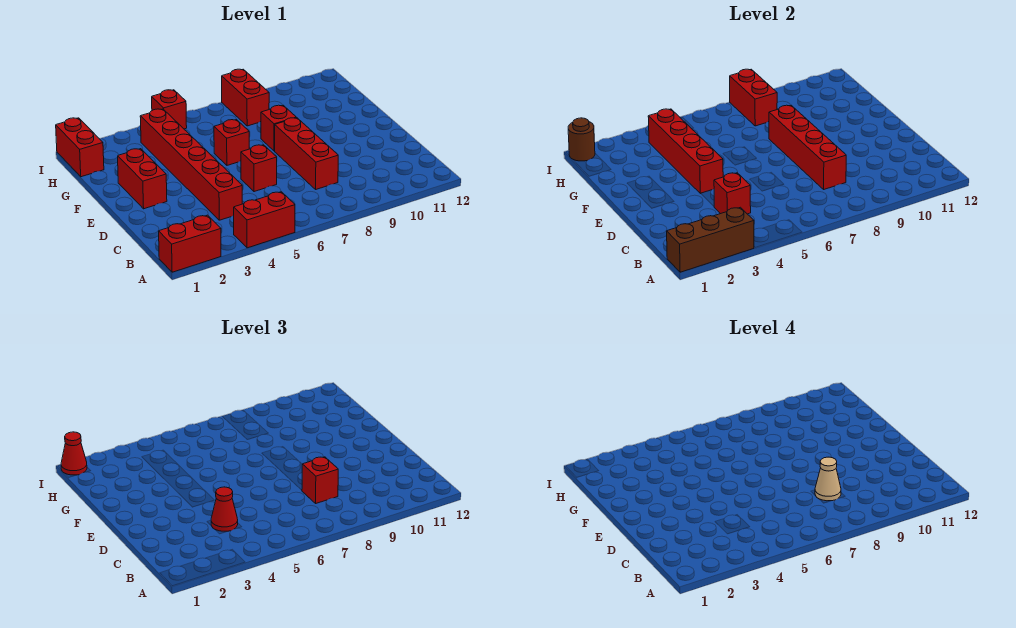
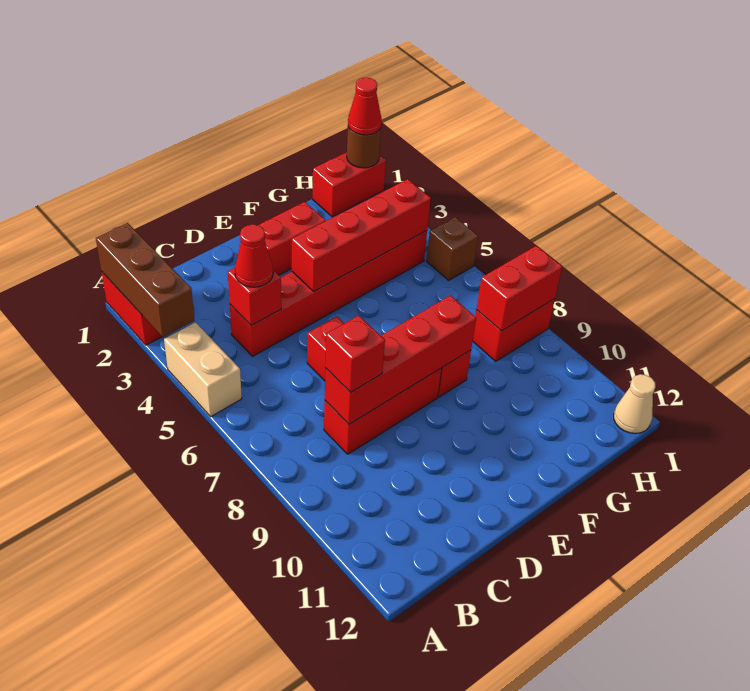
red 1x2 brick [234,192,295,248] -> tan 1x2 brick [164,322,242,417]
tan 1x1 cone [815,457,841,501] -> tan 1x1 cone moved to [614,374,656,434]
red 1x1 brick [214,120,249,165] -> none
red 1x1 brick [152,90,187,129] -> brown 1x1 brick [426,217,478,280]

